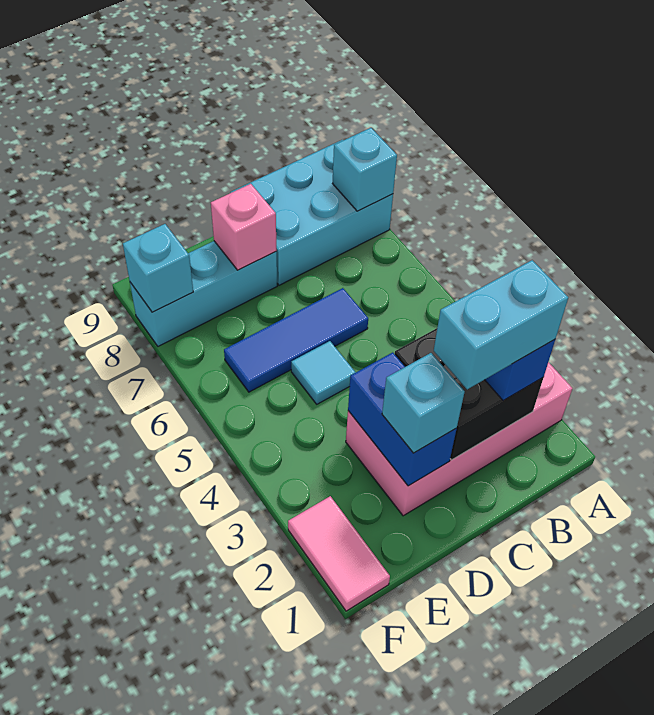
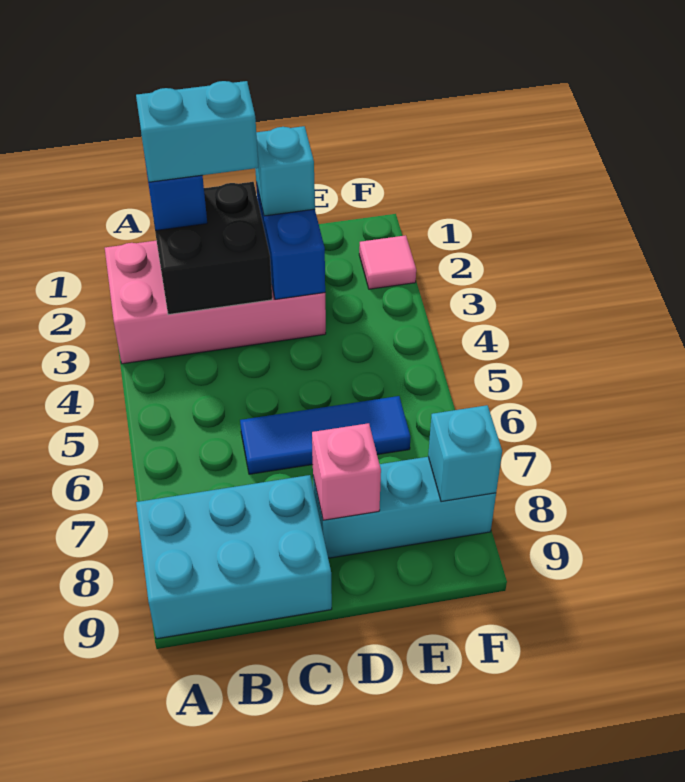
cyan 1x1 brick [333,128,397,211] -> none
cyan 1x1 tile [291,341,356,404] -> none
pink 1x2 tile [288,496,390,611] -> pink 1x1 tile [359,235,416,289]

